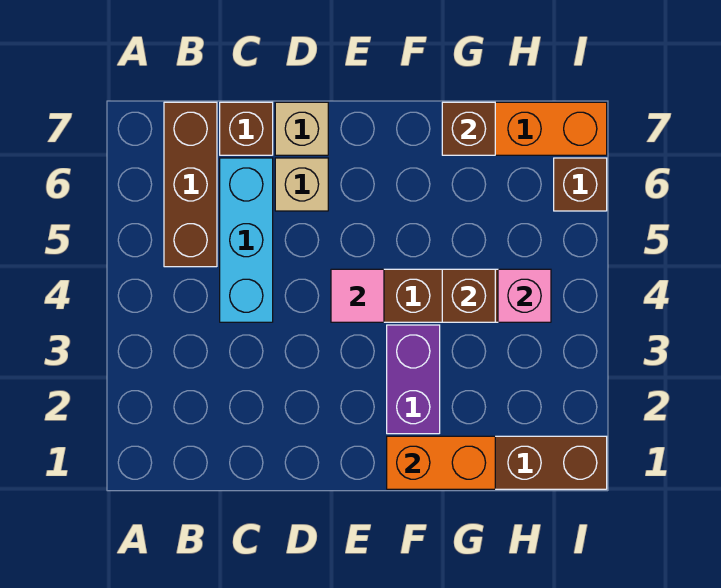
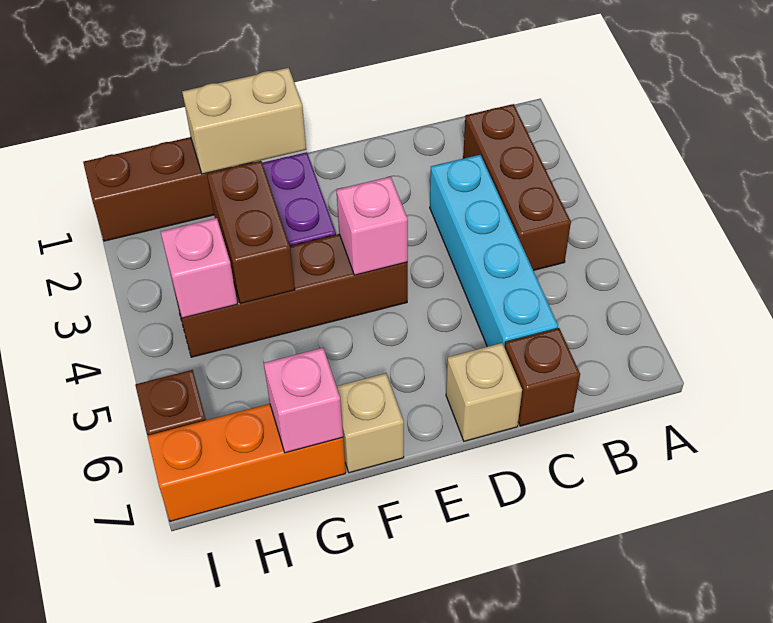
brown 1x3 brick [164,102,217,267] -> brown 1x3 brick moved to [463,104,571,271]
cyan 1x3 brick [220,158,273,322] -> cyan 1x4 brick [430,155,558,347]
tan 1x1 brick [275,158,328,211] -> tan 1x1 brick moved to [336,373,404,473]
pink 1x1 tile [331,269,384,322] -> pink 1x1 brick [337,177,408,275]
orange 1x2 brick [387,436,495,489] -> tan 1x2 brick [182,68,306,174]
brown 1x1 brick [442,269,495,322] -> brown 1x2 brick [207,161,295,304]
brown 1x1 brick [442,102,495,155] -> pink 1x1 brick [264,348,343,453]

